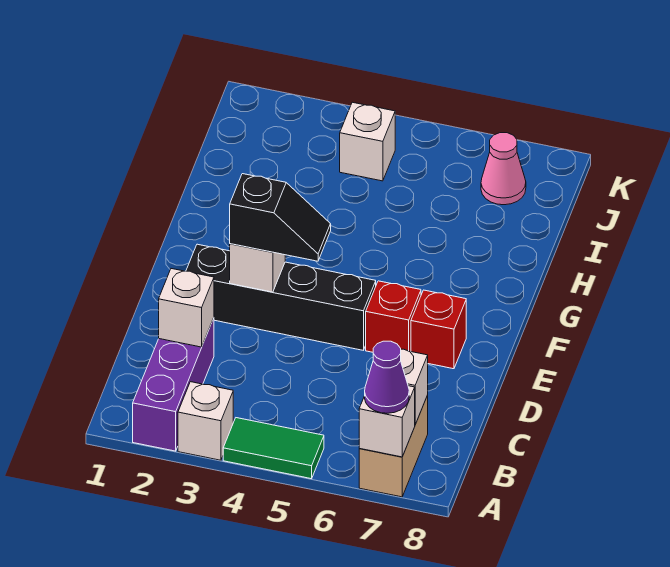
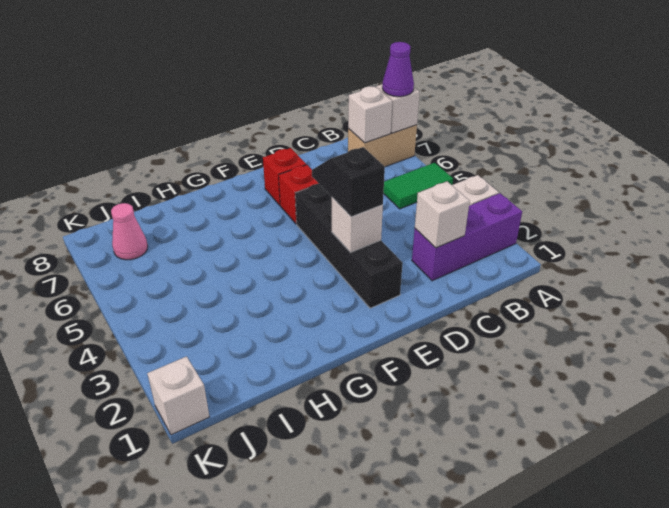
green 1x2 tile [223,418,324,479] -> green 1x2 tile turned to [383,163,453,209]
white 1x1 brick [340,102,395,181] -> white 1x1 brick moved to [147,356,209,435]

